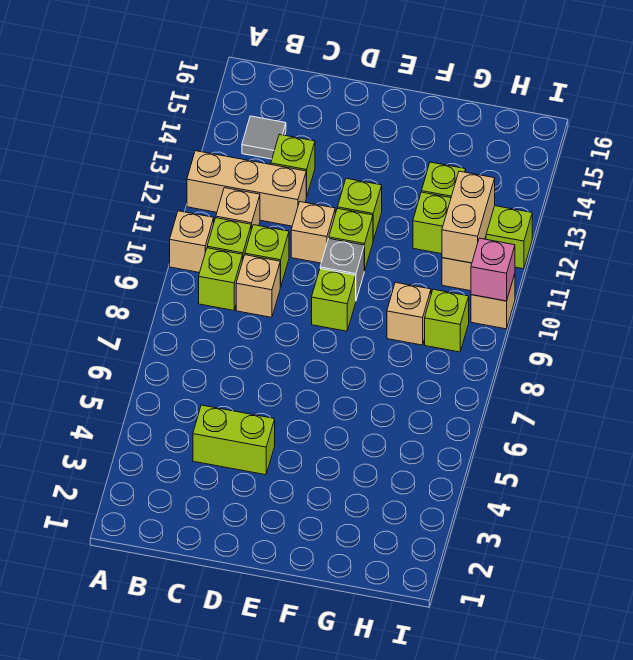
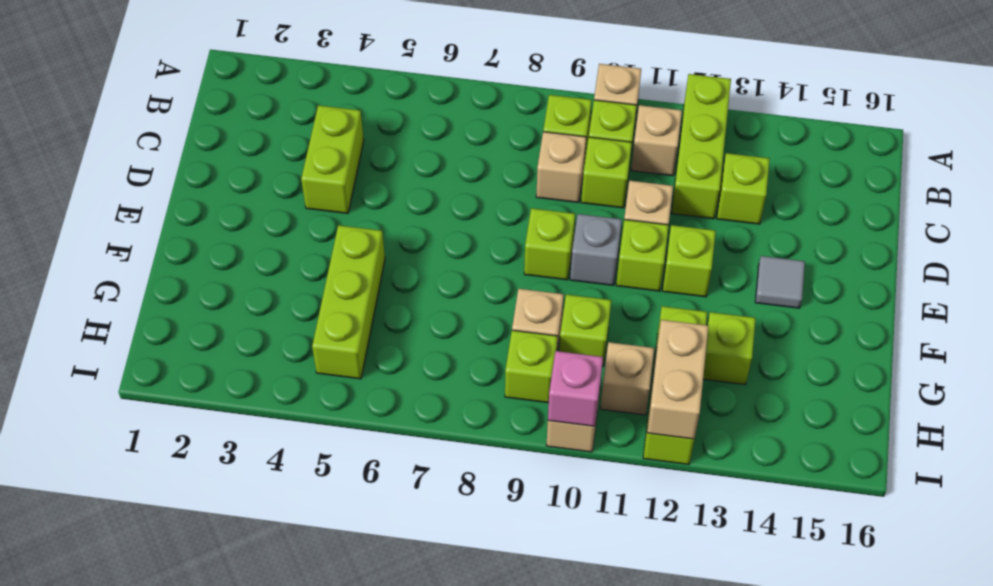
tan 1x3 brick [187,151,306,226] -> lime 1x3 brick [672,74,731,219]
grey 1x1 tile [242,116,286,159] -> grey 1x1 tile moved to [755,256,805,308]
none -> lime 1x3 brick [312,225,385,379]
none -> lime 1x1 brick [559,294,611,367]
tan 1x2 brick [442,171,495,263] -> tan 1x2 brick turned to [647,320,708,439]

